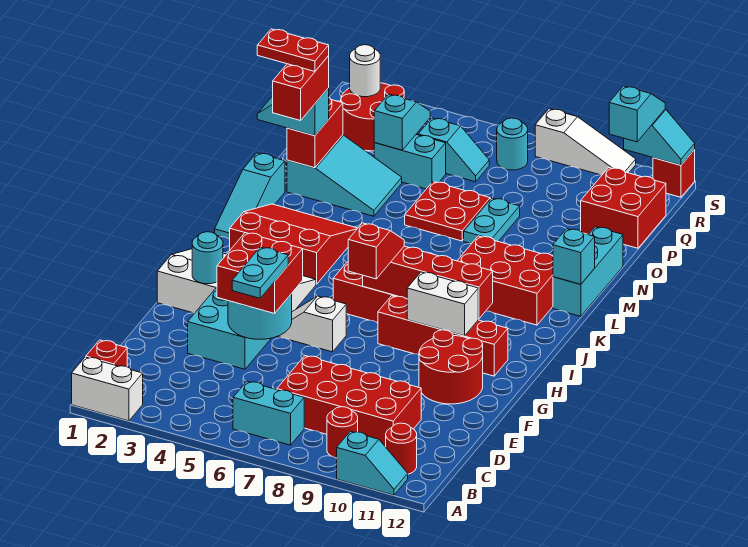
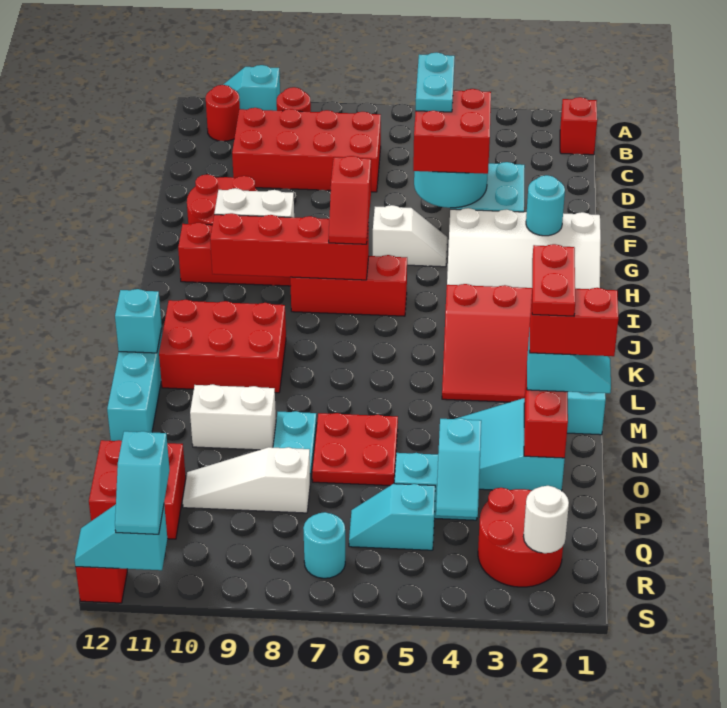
white 1x2 brick [72,357,143,421] -> white 1x2 brick moved to [190,384,276,450]
cyan 1x2 brick [233,381,304,445] -> none
red 1x2 brick [273,56,329,121] -> red 1x2 brick turned to [530,288,618,356]
red 1x2 plate [257,29,329,71] -> red 1x2 plate turned to [532,244,575,316]
white 1x3 slope [535,109,636,175] -> white 1x3 slope moved to [183,447,310,513]

